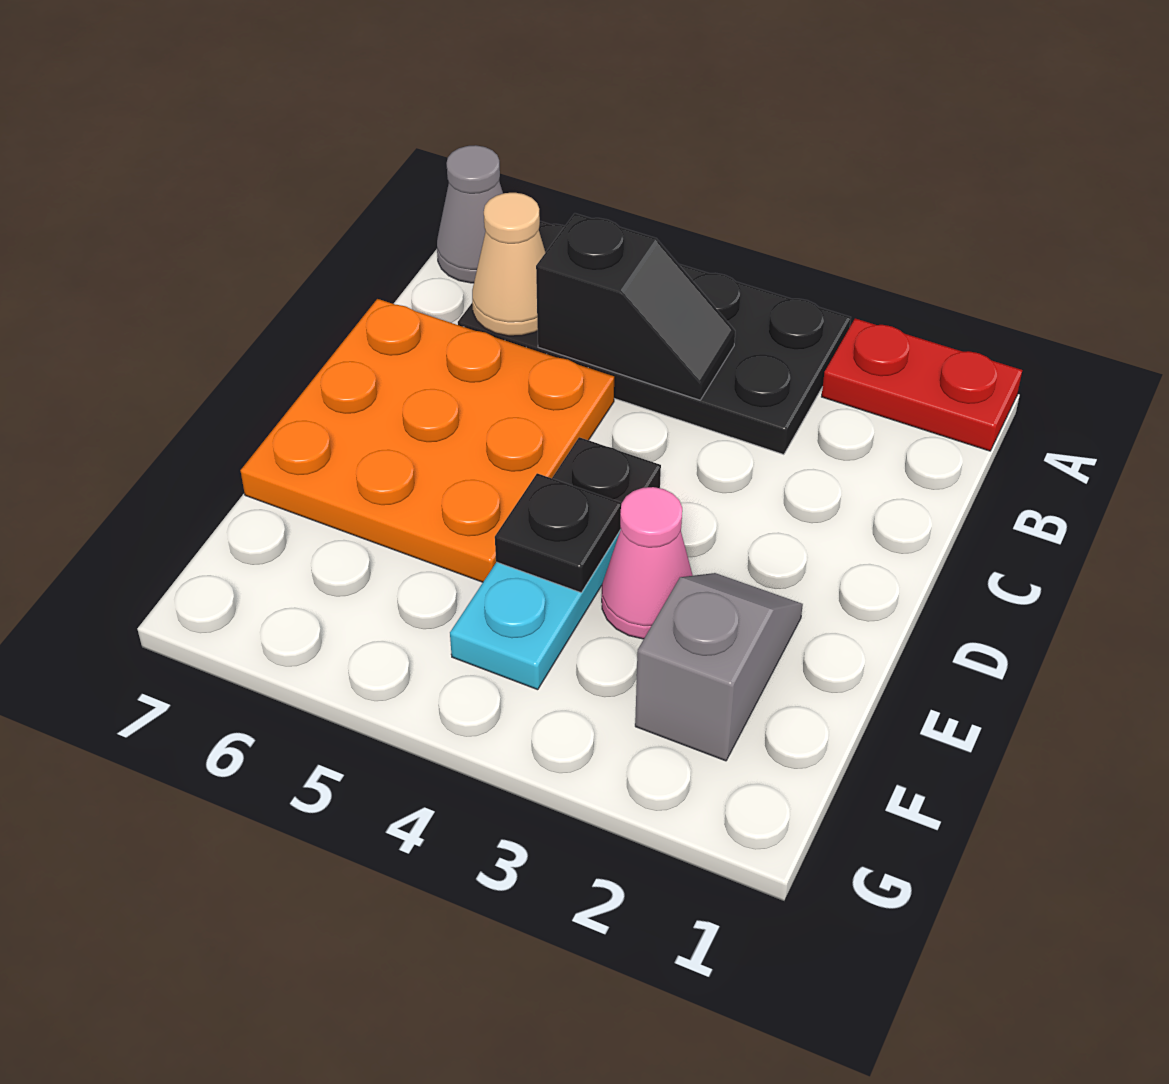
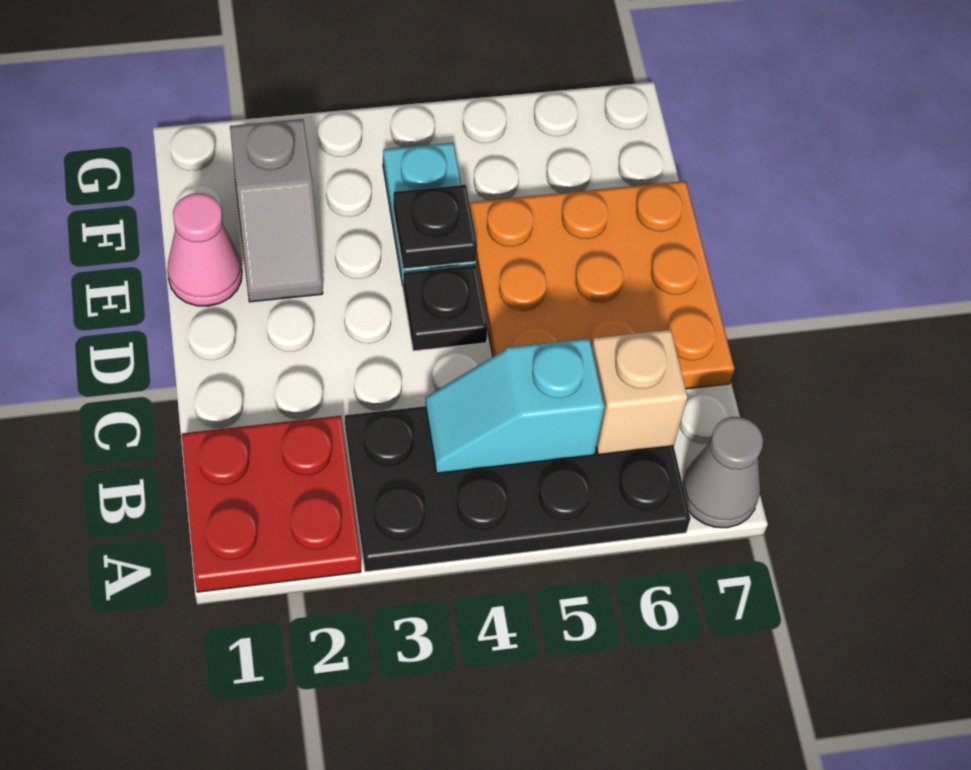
red 1x2 plate [822,318,1022,451] -> red 2x2 plate [182,416,361,592]
black 1x2 slope [536,213,735,400] -> cyan 1x2 slope [425,338,604,473]
tan 1x1 cone [472,193,545,336] -> tan 1x1 brick [592,330,688,455]
pink 1x1 cone [602,487,693,639] -> pink 1x1 cone moved to [167,193,242,306]

